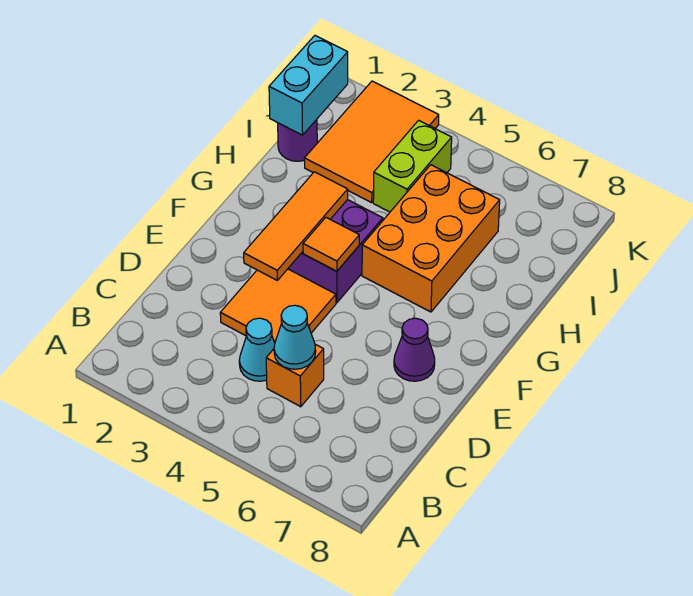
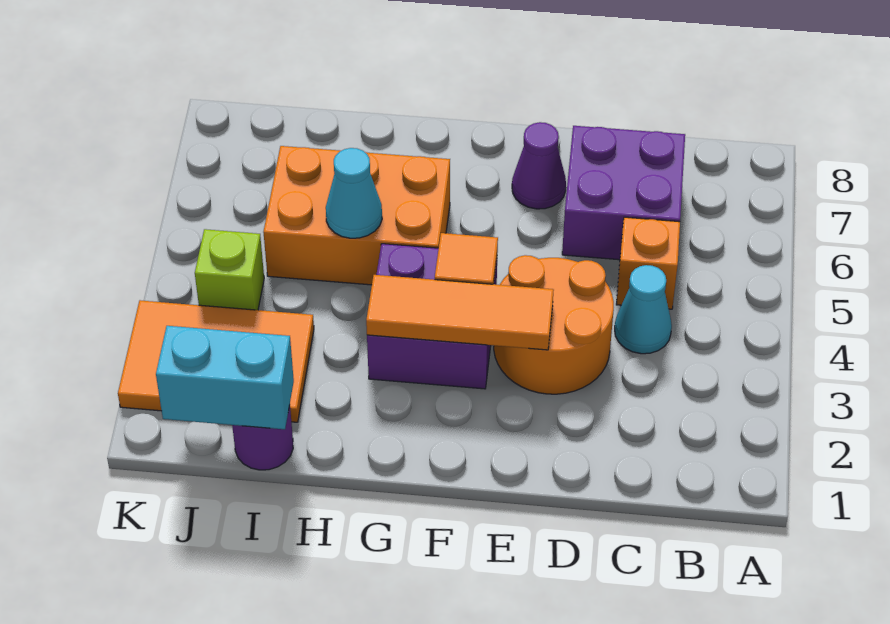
cyan 1x1 cone [274,305,316,369] -> cyan 1x1 cone moved to [326,148,382,238]
none -> purple 2x2 brick [562,126,685,260]
orange 2x2 tile [220,269,336,342] -> orange 2x2 round brick [494,255,614,394]
lime 1x2 brick [373,120,452,212] -> lime 1x1 brick [195,229,264,310]

